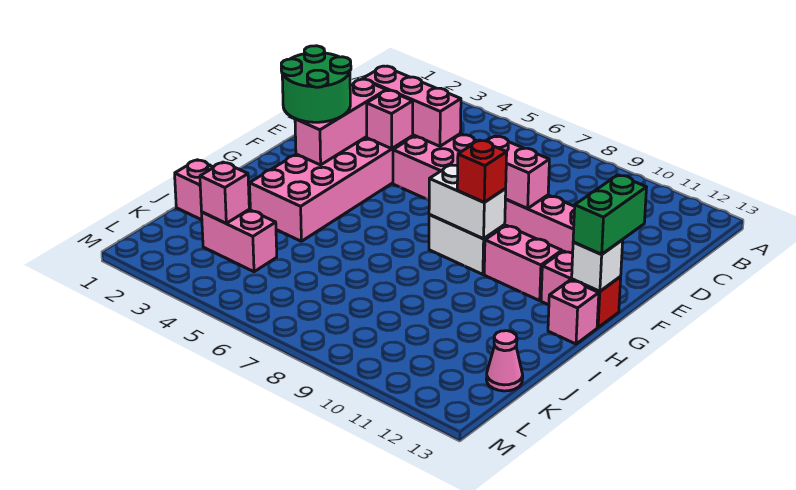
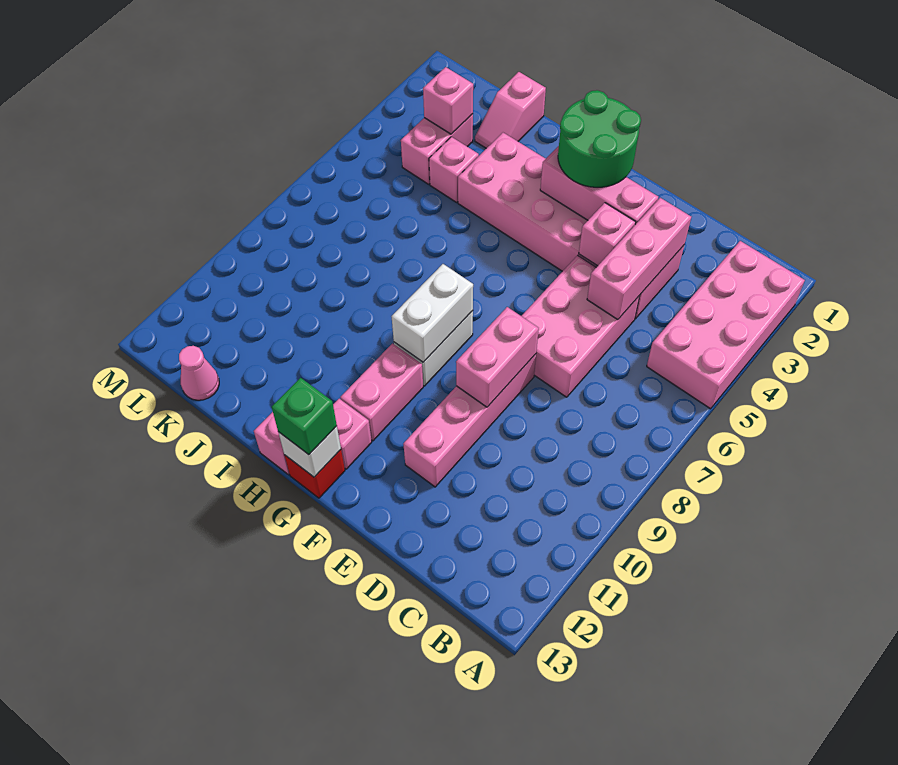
none -> pink 2x4 brick [647,241,805,409]
green 1x2 brick [573,175,647,254] -> green 1x1 brick [272,378,337,455]
red 1x1 brick [457,140,507,202] -> none
none -> pink 1x1 brick [429,137,479,202]

